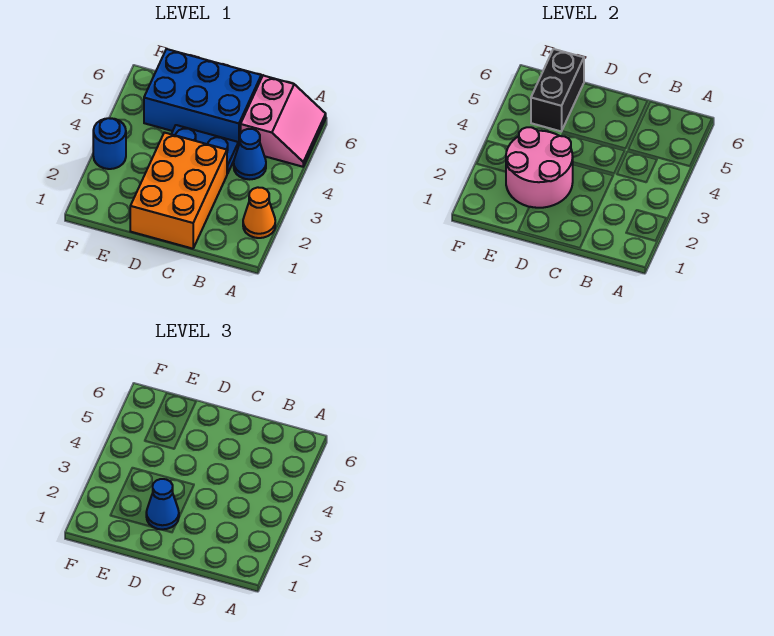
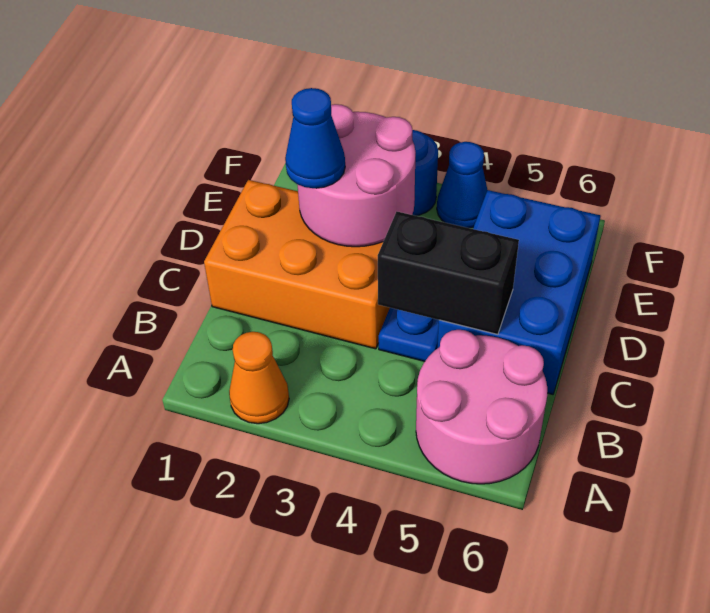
pink 2x2 slope [241,76,326,167] -> pink 2x2 round brick [416,330,547,484]
blue 1x1 cone [234,129,266,179] -> blue 1x1 cone moved to [437,142,487,228]
black 1x2 brick [531,49,584,131] -> black 1x2 brick moved to [378,212,519,334]

